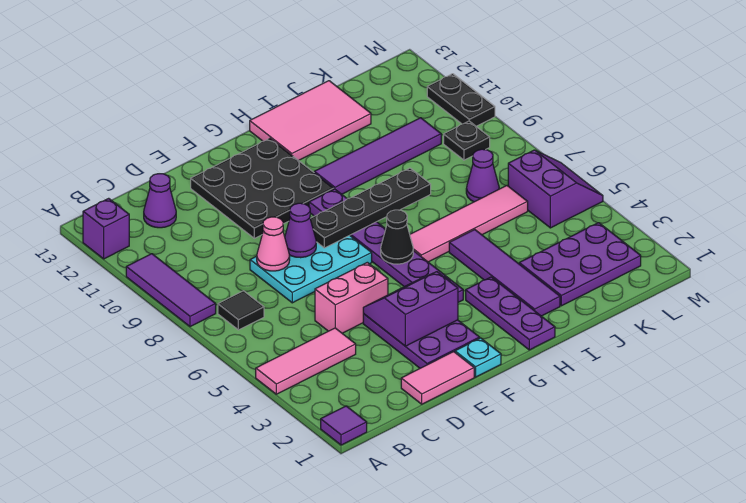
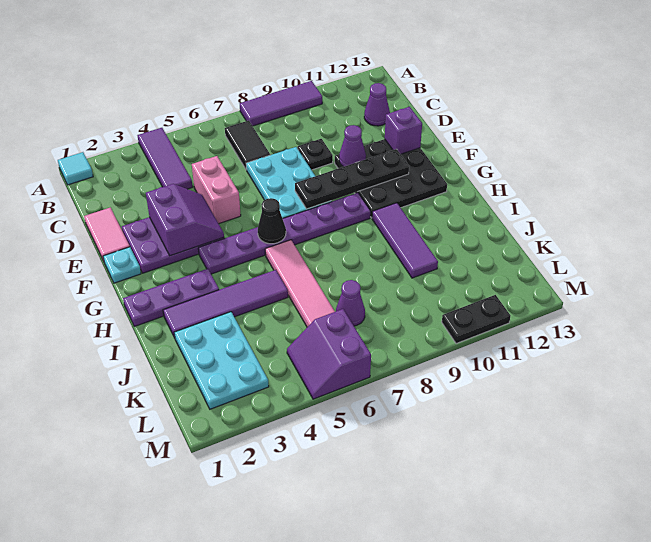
purple 1x1 tile [321,406,367,445] -> cyan 1x1 tile [58,152,93,185]
pink 1x3 tile [256,328,356,394] -> purple 1x3 tile [137,128,192,189]
purple 1x1 brick [83,198,129,259] -> purple 1x1 brick moved to [385,107,422,154]
black 1x1 tile [218,291,264,330] -> black 1x2 tile [225,120,270,170]
pink 1x1 cone [257,217,290,271] -> none
purple 1x1 cone [285,203,316,258] -> purple 1x1 cone moved to [339,125,366,167]
black 1x4 plate [310,168,431,248] -> black 1x4 plate turned to [295,149,409,209]
purple 1x4 tile [314,118,441,194] -> purple 1x3 tile [372,203,438,278]
pink 2x3 tile [250,81,371,161] -> none
purple 2x3 plate [519,223,641,306] -> cyan 2x3 plate [174,312,269,409]
purple 2x2 slope [508,150,603,228] -> purple 2x2 slope turned to [287,309,371,399]
black 1x1 plate [444,121,490,160] -> black 1x1 plate moved to [297,139,333,170]

